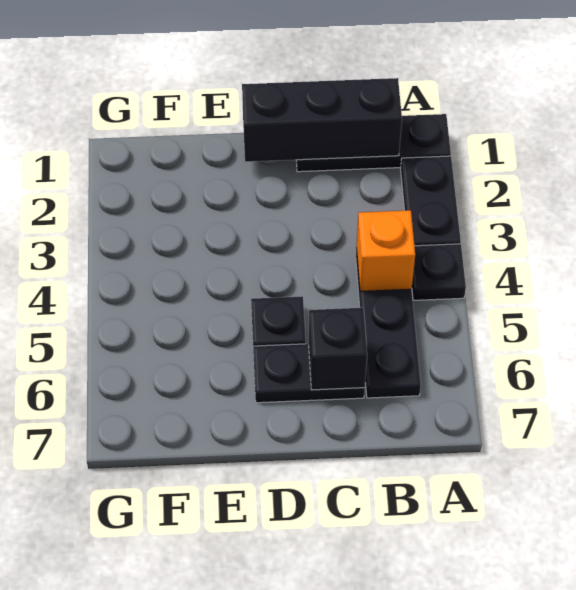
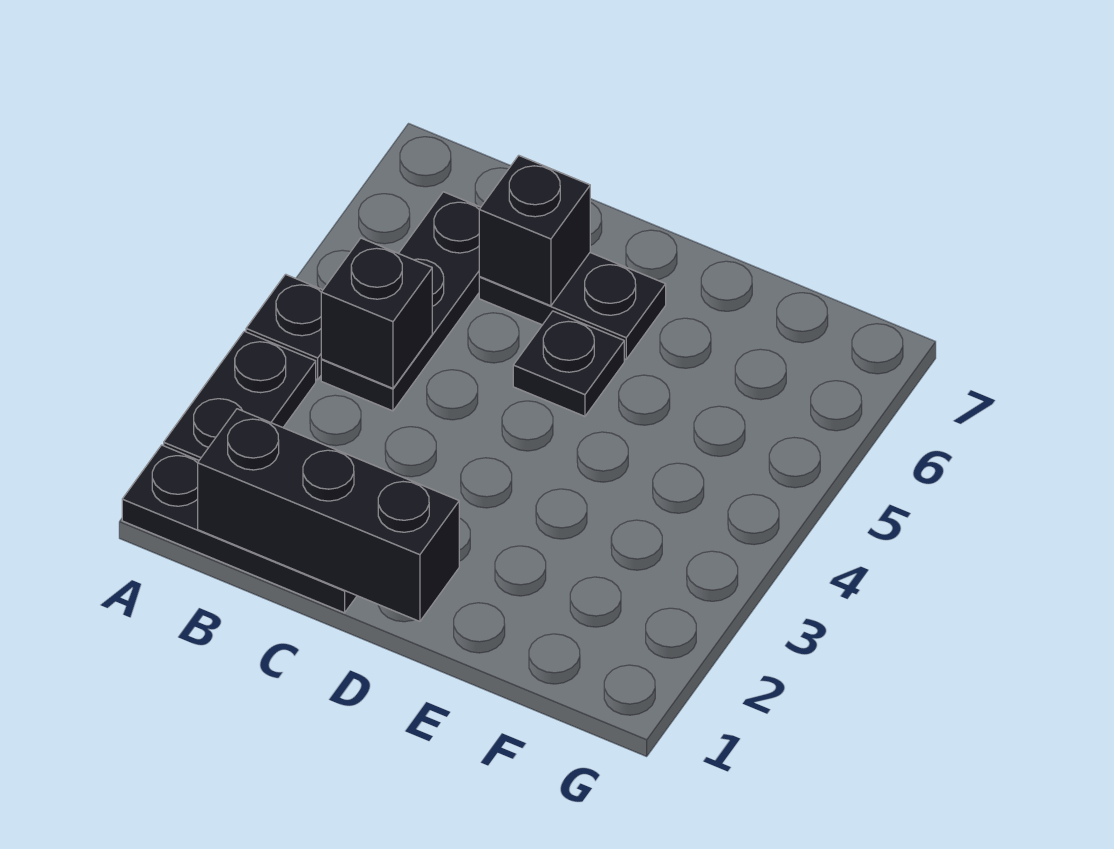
orange 1x1 brick [356,210,415,291] -> black 1x1 brick [321,238,432,388]

